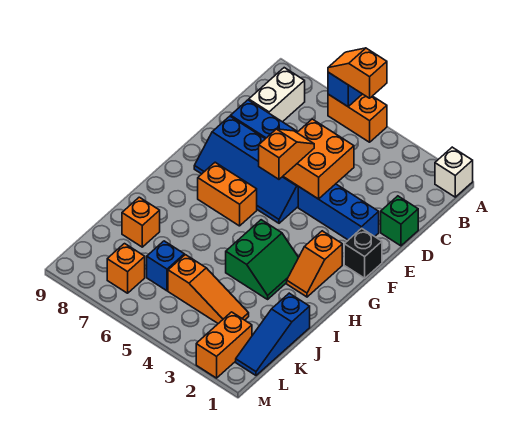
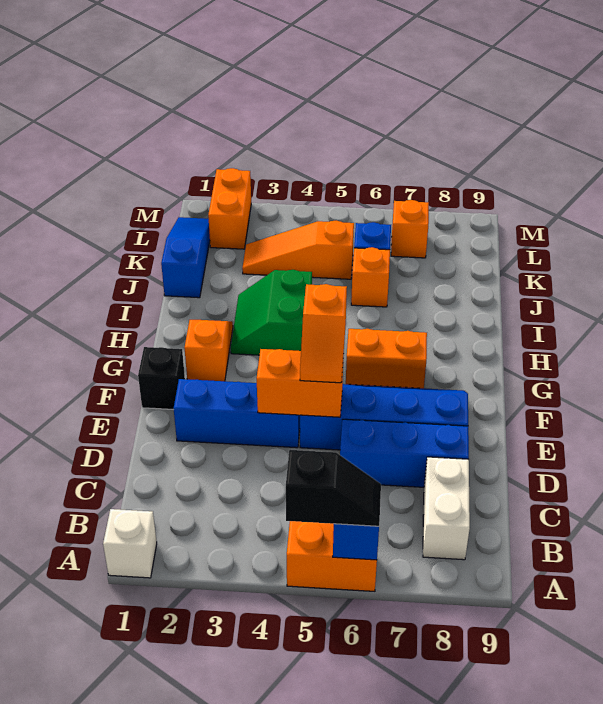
orange 1x2 slope [328,48,387,98] -> black 1x2 slope [286,450,381,526]
green 1x1 brick [381,196,418,246] -> none
orange 2x2 brick [283,119,354,199] -> orange 1x2 brick [257,349,344,417]
orange 1x1 brick [122,197,160,247] -> orange 1x1 brick moved to [351,247,390,307]

